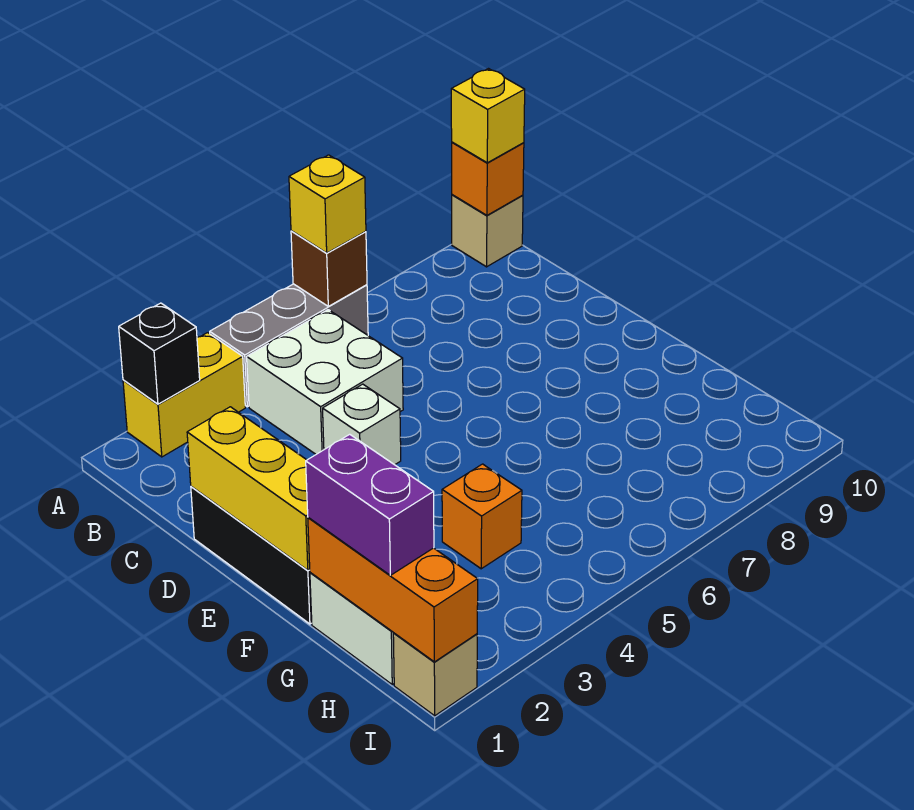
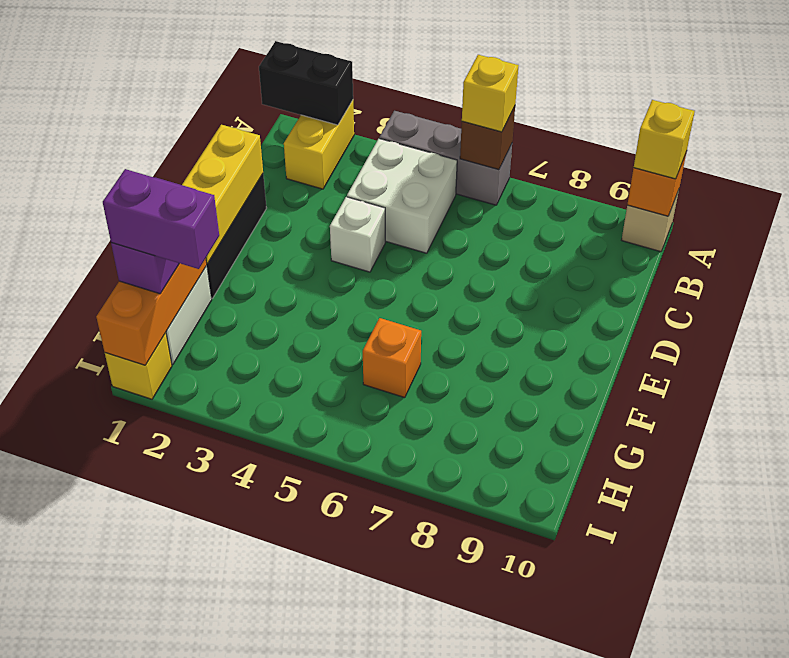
yellow 1x2 brick [123,333,245,457] -> yellow 1x2 brick turned to [284,100,354,189]
black 1x1 brick [119,303,200,404] -> black 1x2 brick [259,41,353,125]
orange 1x1 brick [442,464,522,569] -> orange 1x1 brick moved to [363,318,421,398]
none -> purple 1x2 brick [103,169,219,269]
tan 1x1 brick [393,633,477,716] -> yellow 1x1 brick [105,333,172,399]

